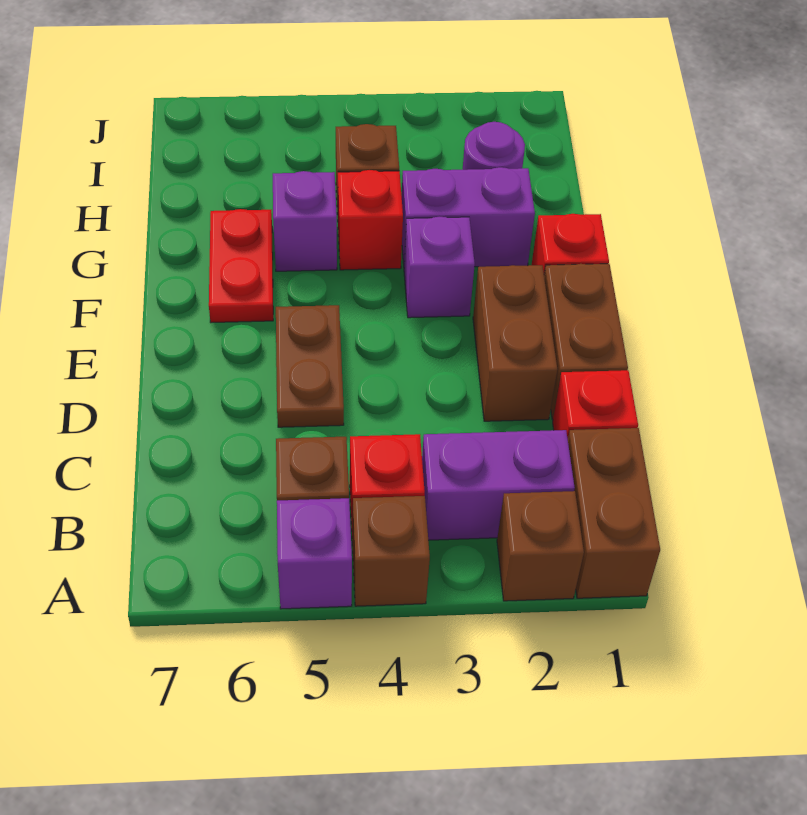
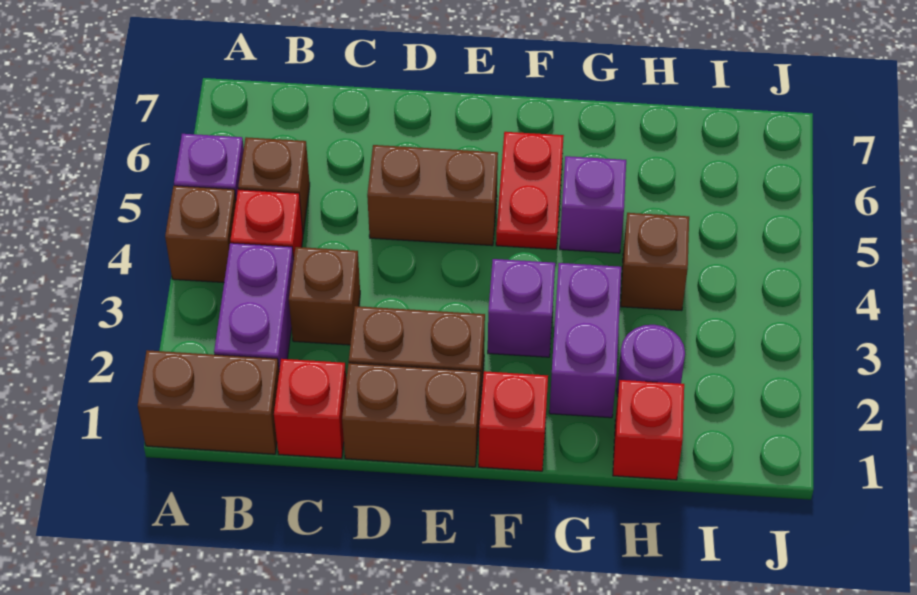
brown 1x1 brick [497,491,584,601] -> brown 1x1 brick moved to [289,247,360,345]
brown 1x2 plate [276,305,344,427] -> brown 1x2 brick [367,145,498,246]
red 1x2 plate [209,209,273,323] -> red 1x2 plate turned to [496,132,564,249]
red 1x1 brick [338,170,403,270] -> red 1x1 brick moved to [613,380,684,480]

